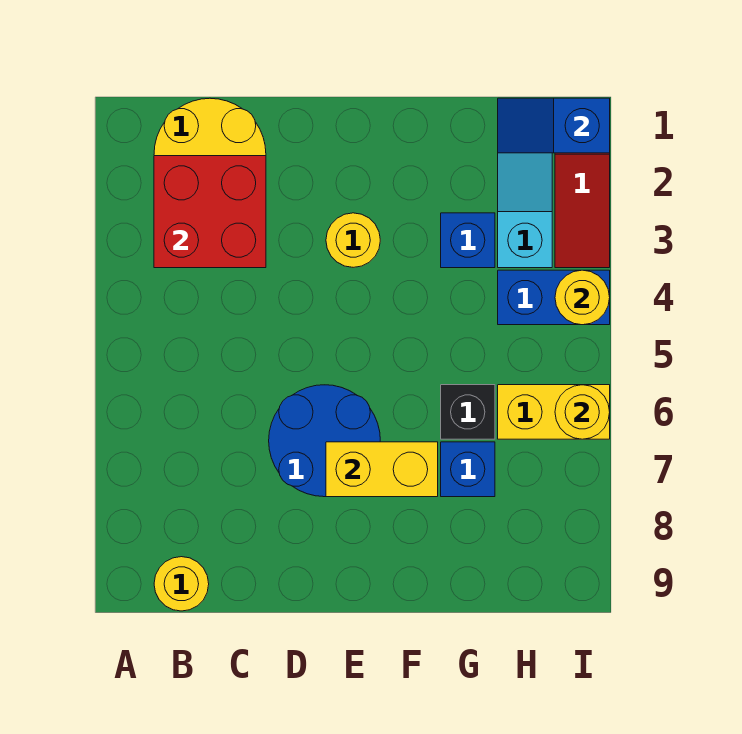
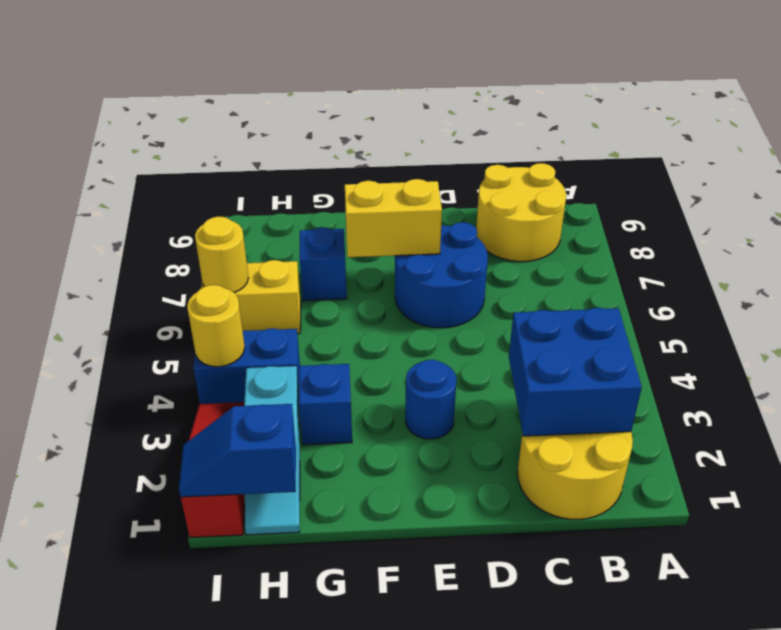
red 2x2 brick [154,156,266,268] -> blue 2x2 brick [509,308,642,436]
yellow 1x1 round brick [154,557,209,611] -> yellow 2x2 round brick [476,163,566,262]
yellow 1x1 round brick [326,213,380,267] -> blue 1x1 round brick [405,360,456,439]
black 1x1 brick [441,385,495,439] -> none
blue 1x2 slope [498,98,610,153] -> blue 1x2 slope turned to [179,404,296,497]

